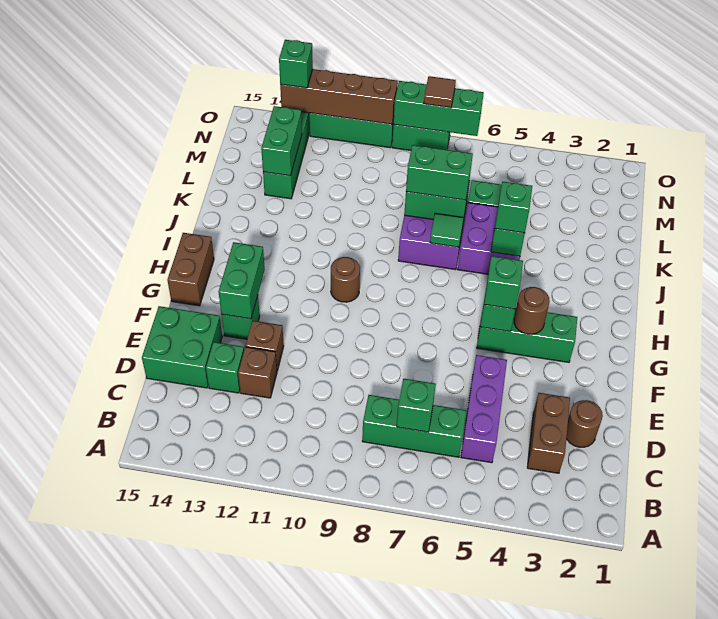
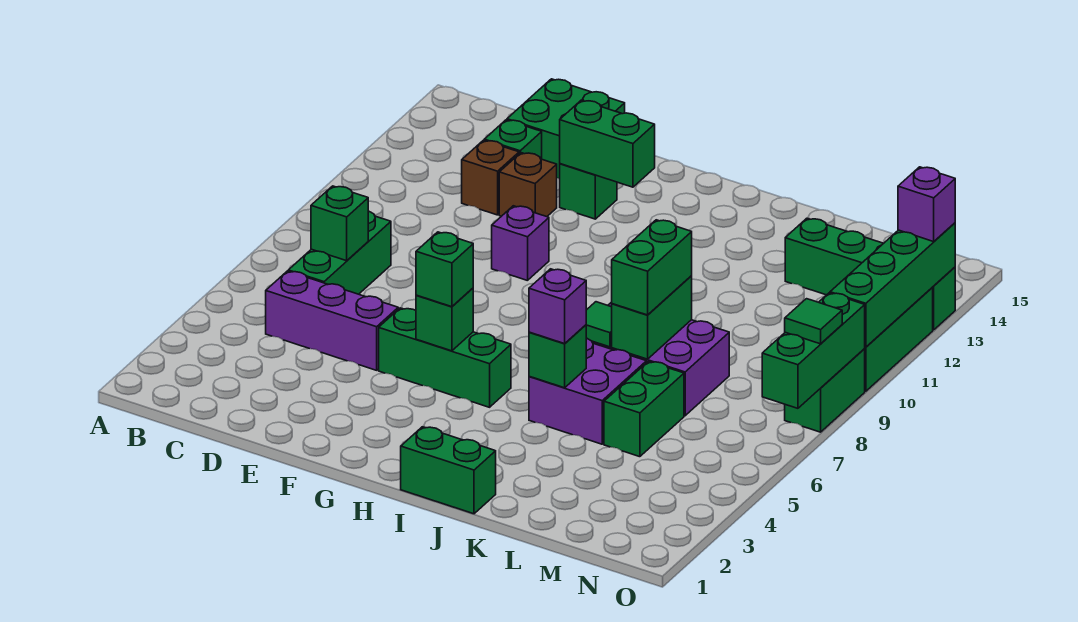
brown 1x2 brick [527,393,570,473] -> none
brown 1x1 round brick [566,400,603,447] -> none
none -> purple 1x1 brick [492,206,549,281]
green 1x3 brick [477,308,577,362] -> green 1x3 brick turned to [379,308,511,407]
brown 1x1 round brick [514,287,550,334] -> none
brown 1x2 brick [167,233,214,306] -> none
brown 1x1 round brick [331,257,360,302] -> none
green 1x1 brick [495,182,532,233] -> purple 1x1 brick [529,269,586,344]
green 1x2 brick [261,106,302,176] -> green 1x2 brick moved to [401,427,496,514]
brown 1x1 tile [424,76,456,108] -> green 1x1 tile [785,299,842,344]
brown 1x4 brick [280,69,398,124] -> green 1x4 brick [830,223,955,347]
green 1x1 brick [279,40,313,88] -> purple 1x1 brick [898,167,955,242]

